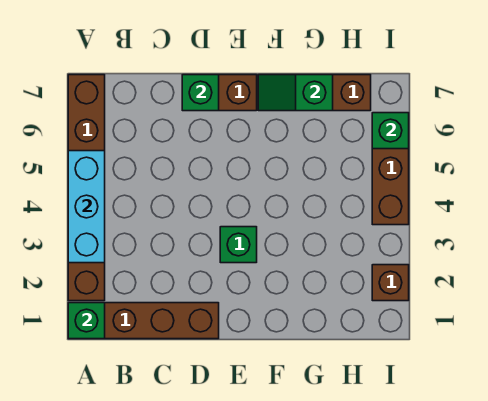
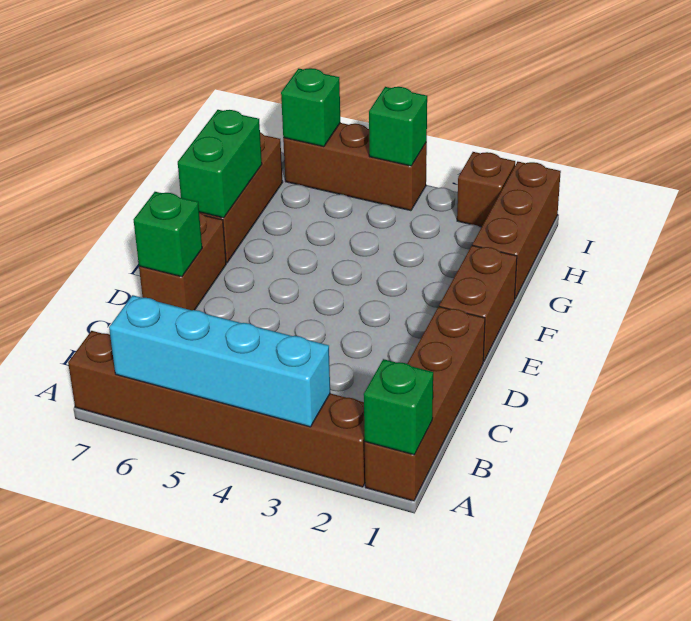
cyan 1x3 brick [68,151,105,263] -> cyan 1x4 brick [109,295,330,427]
none -> brown 1x2 brick [439,245,517,361]
green 1x1 brick [220,227,257,263] -> green 1x1 brick moved to [369,87,427,166]
green 1x2 slope [258,75,333,111] -> green 1x2 brick [178,110,262,218]
none -> brown 1x3 brick [473,162,561,299]

